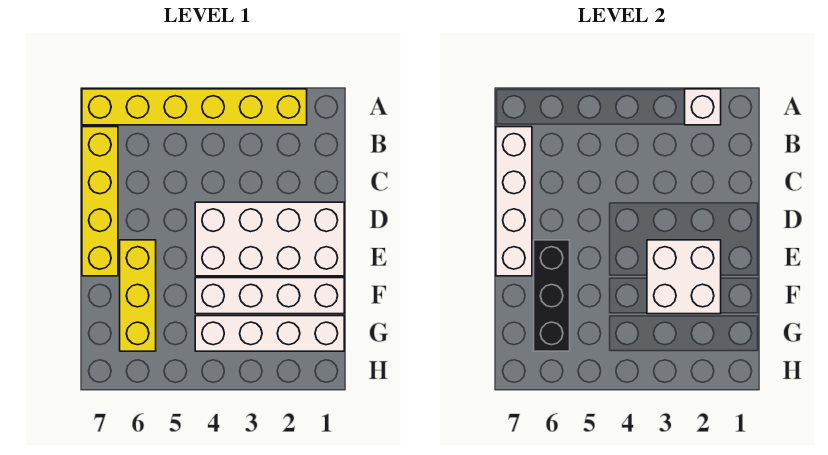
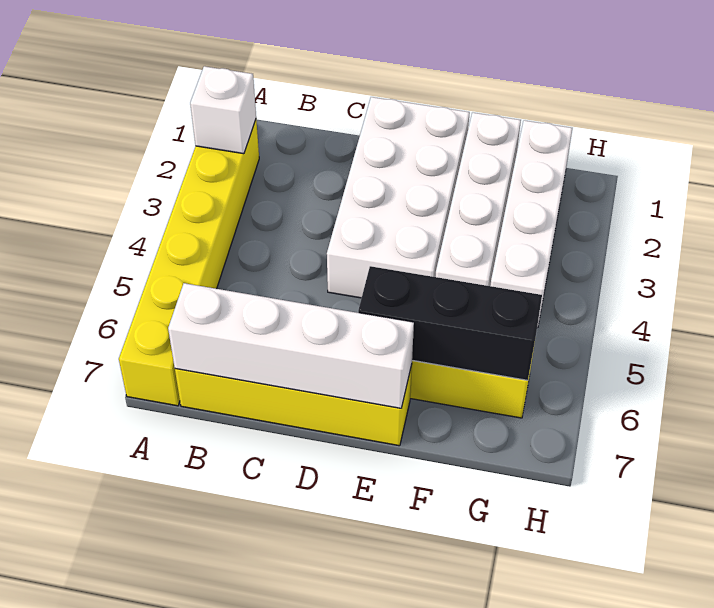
white 2x2 brick [647,240,721,314] -> none

